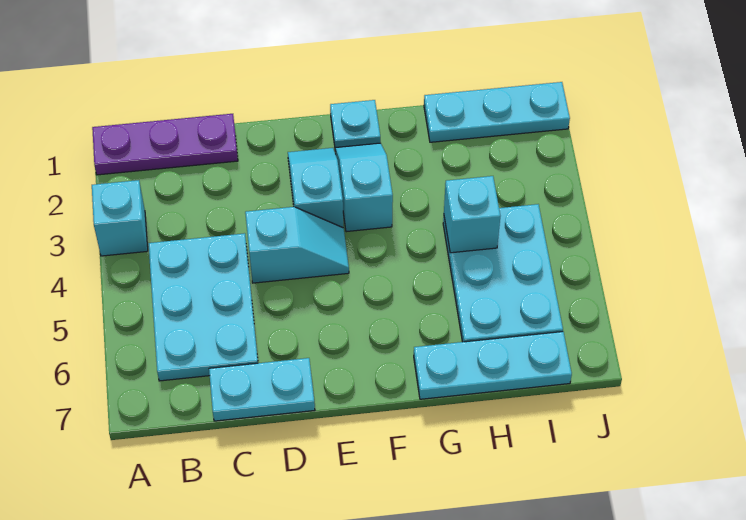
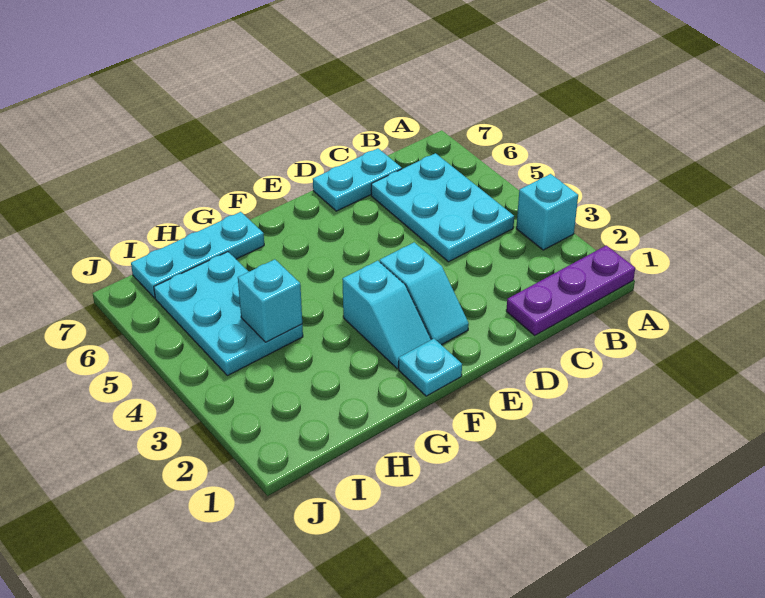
cyan 1x2 slope [245,207,349,283] -> none
cyan 1x3 plate [424,82,570,142] -> none

